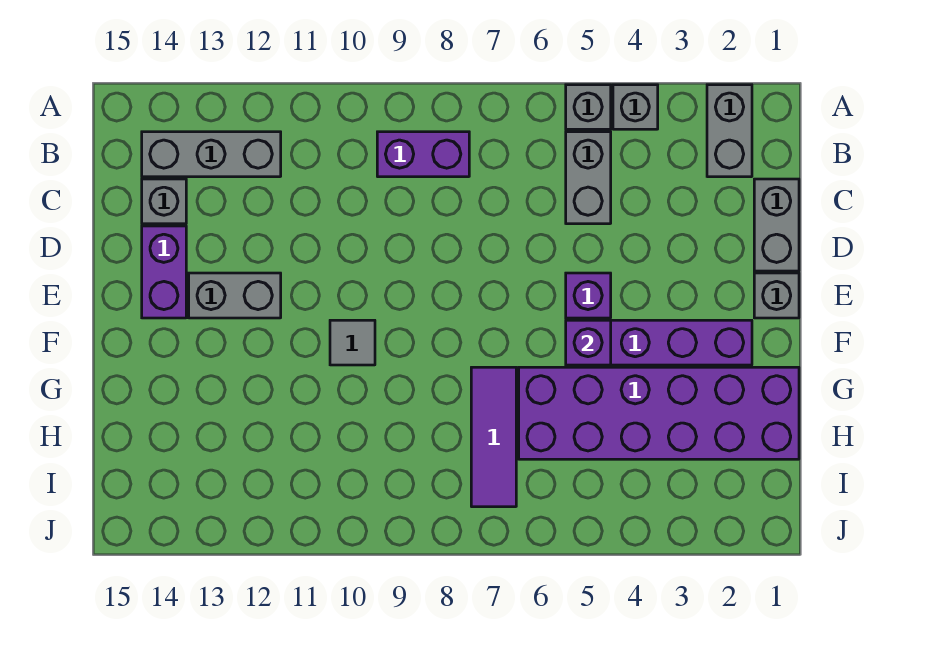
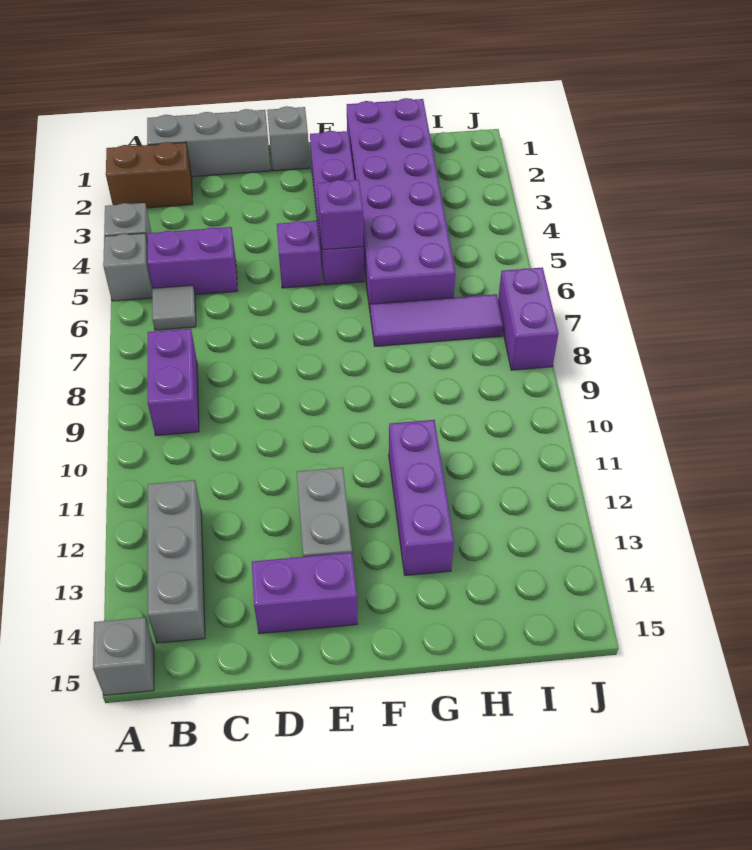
grey 1x2 brick [707,85,752,177] -> brown 1x2 brick [106,142,193,208]
grey 1x2 brick [566,132,611,224] -> purple 1x2 brick [148,227,238,295]
grey 1x2 brick [754,179,799,271] -> grey 1x3 brick [147,109,271,177]
grey 1x1 brick [142,179,186,224] -> grey 1x1 brick moved to [93,617,154,695]
grey 1x1 tile [330,320,375,365] -> grey 1x1 tile moved to [152,285,196,330]
none -> purple 1x3 brick [389,420,454,575]
none -> purple 1x2 brick [498,267,559,370]

